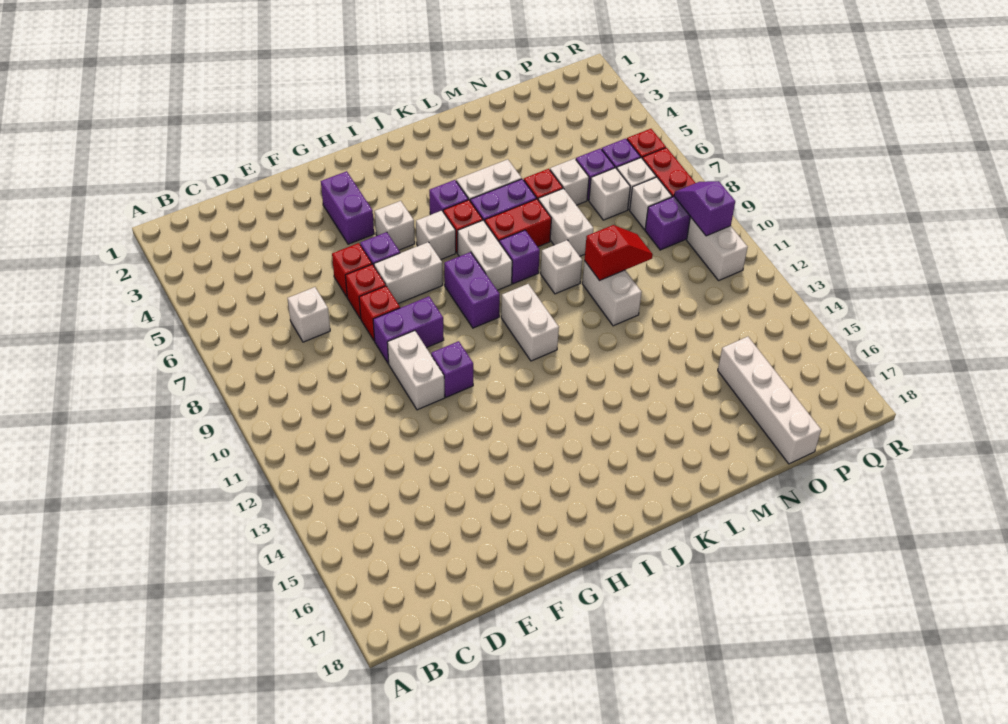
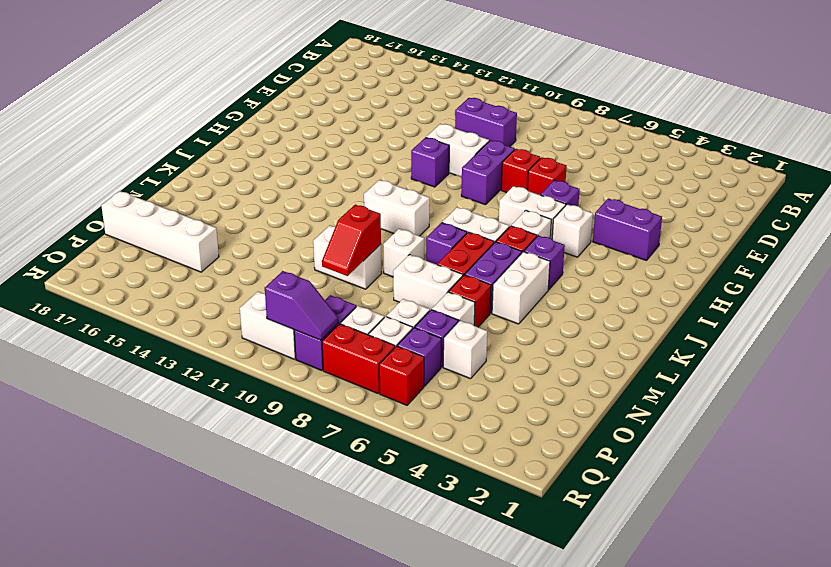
white 1x1 brick [288,287,330,342] -> white 1x1 brick moved to [443,321,487,379]
red 1x1 brick [332,243,372,297] -> none
white 1x2 brick [374,242,443,304] -> white 1x2 brick turned to [499,186,566,239]
purple 1x2 brick [444,252,500,328] -> purple 1x2 brick moved to [455,98,517,146]

